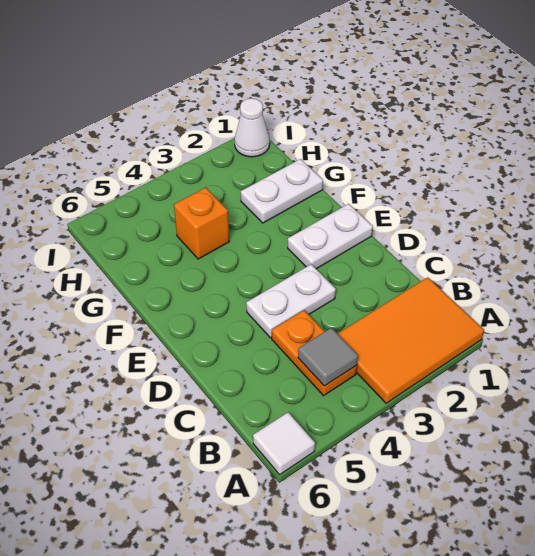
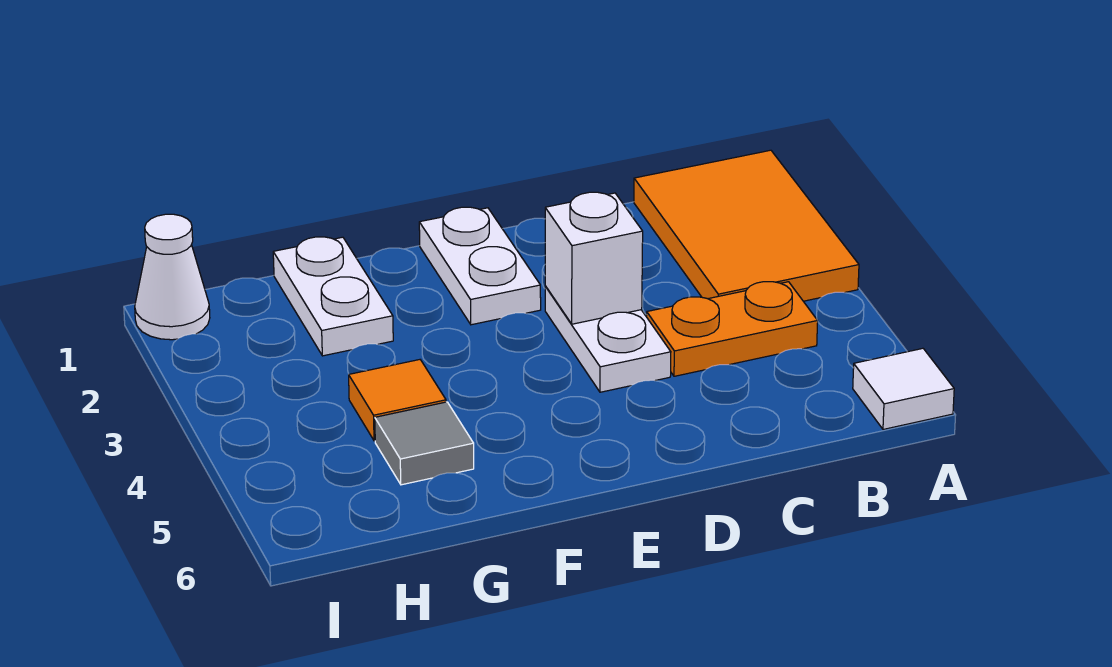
grey 1x1 tile [298,328,358,386] -> grey 1x1 tile moved to [375,402,474,485]
none -> white 1x1 brick [545,192,643,324]
orange 1x1 brick [174,188,229,259] -> orange 1x1 tile [349,360,446,441]

